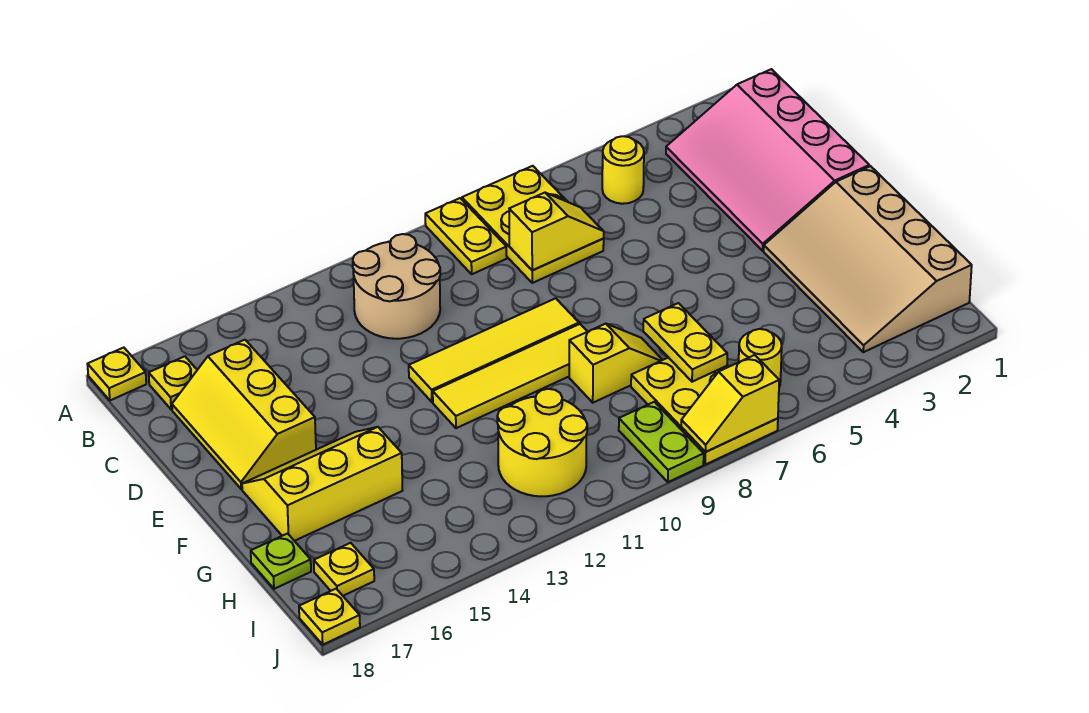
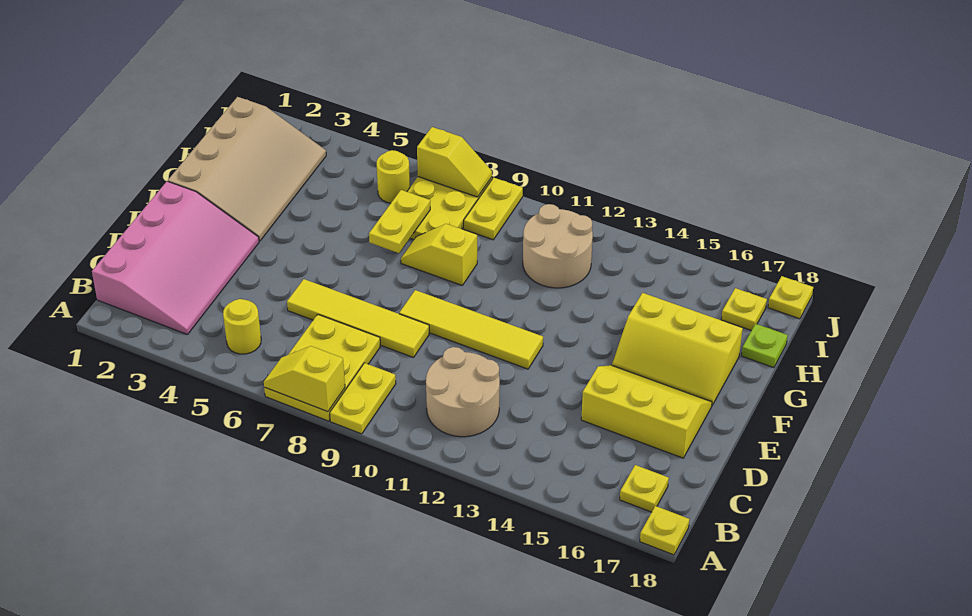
yellow 1x2 slope [509,193,604,270] -> yellow 1x2 slope moved to [264,346,345,412]
yellow 2x3 slope [172,340,316,489] -> yellow 2x3 slope turned to [581,365,712,458]
yellow 1x4 tile [433,324,588,428] -> yellow 1x4 tile moved to [287,279,429,358]
yellow 2x2 round brick [497,389,587,496] -> tan 2x2 round brick [523,204,593,288]
lime 1x2 plate [619,402,704,482] -> yellow 1x2 plate [464,178,523,240]

